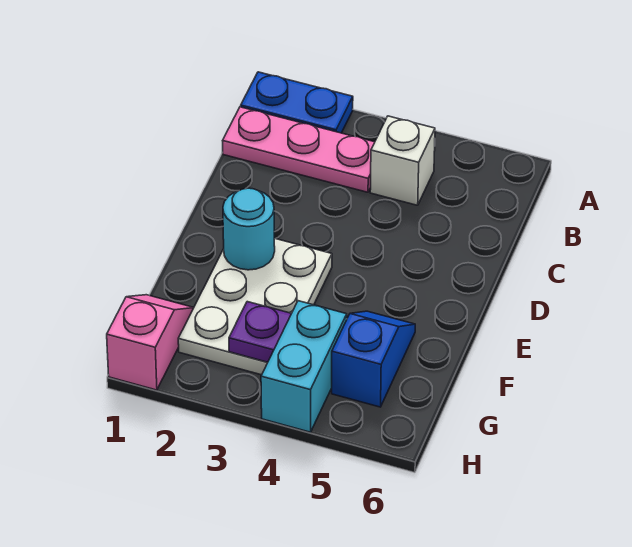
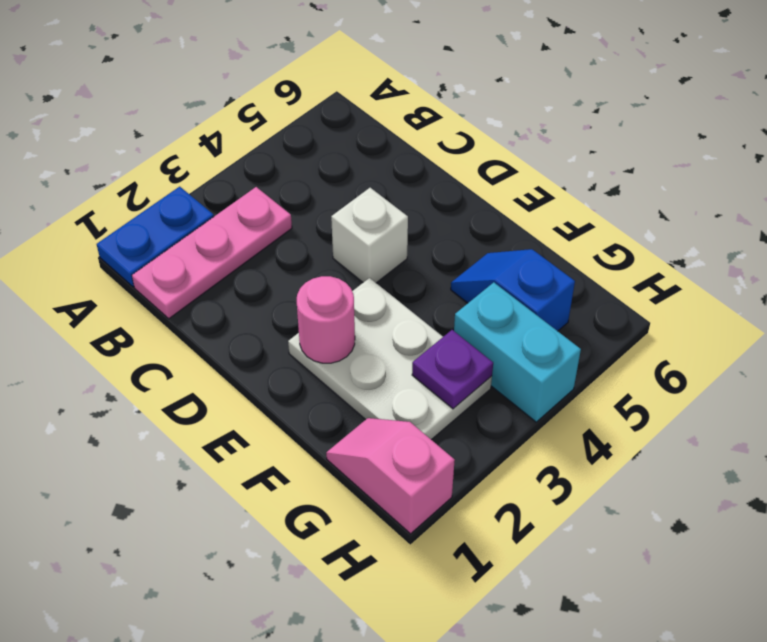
white 1x1 brick [370,116,435,205] -> white 1x1 brick moved to [331,188,408,283]
cyan 1x1 round brick [223,188,275,270] -> pink 1x1 round brick [297,276,355,363]

